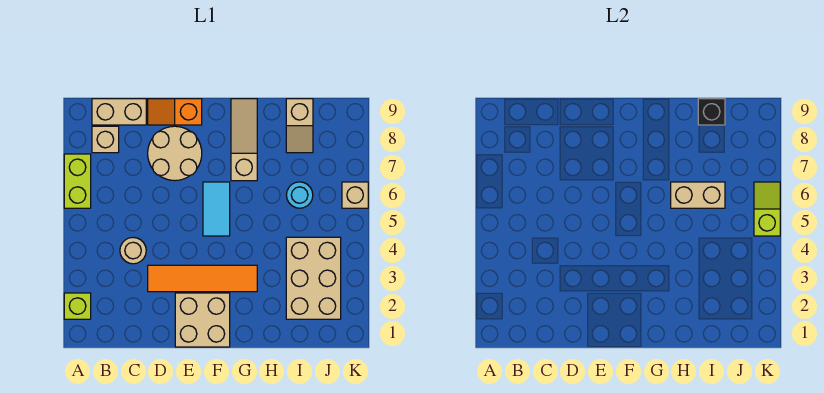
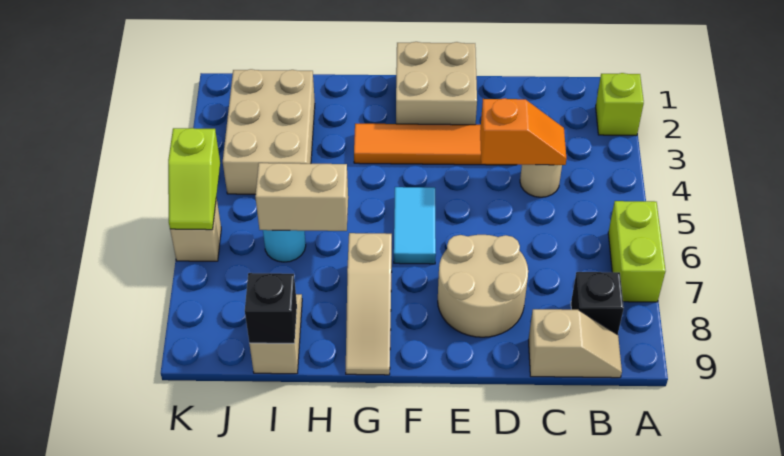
tan 1x1 brick [92,126,119,153] -> black 1x1 brick [571,272,624,335]
tan 1x2 brick [92,99,146,125] -> tan 1x2 slope [528,309,622,378]
orange 1x2 slope [148,99,202,125] -> orange 1x2 slope moved to [480,98,566,165]

